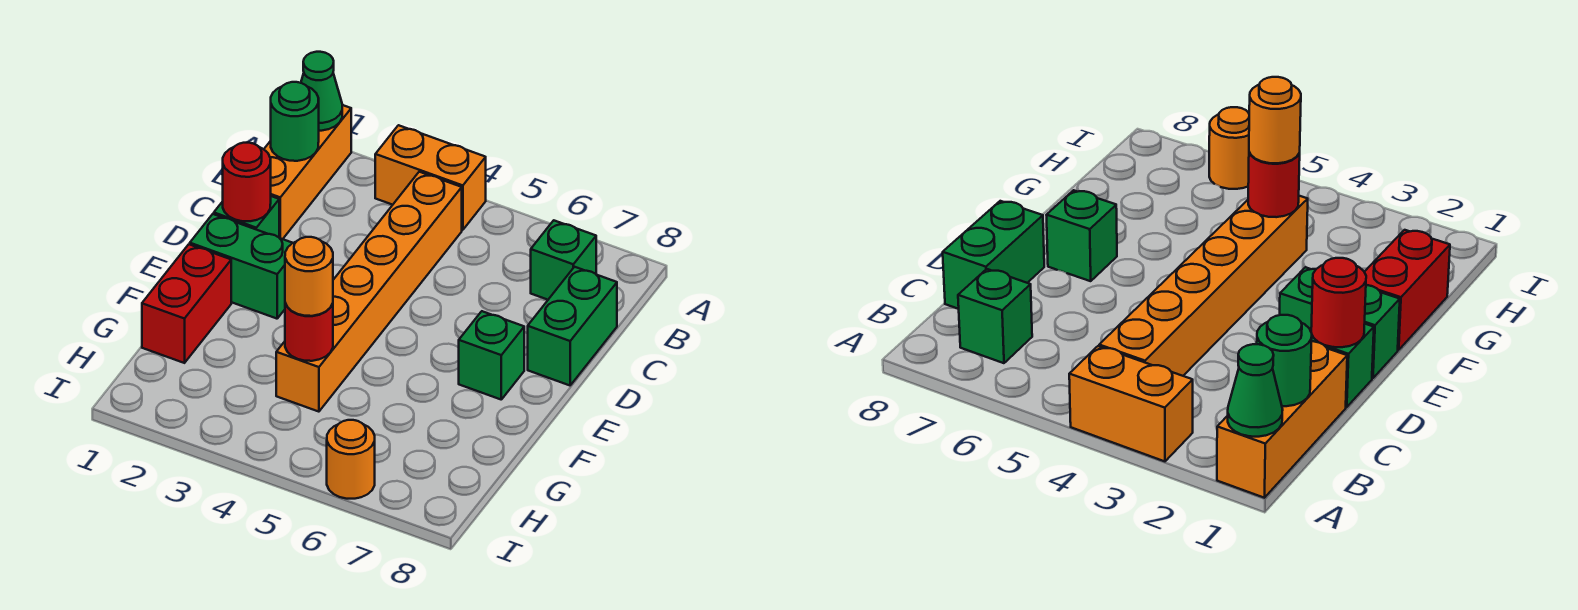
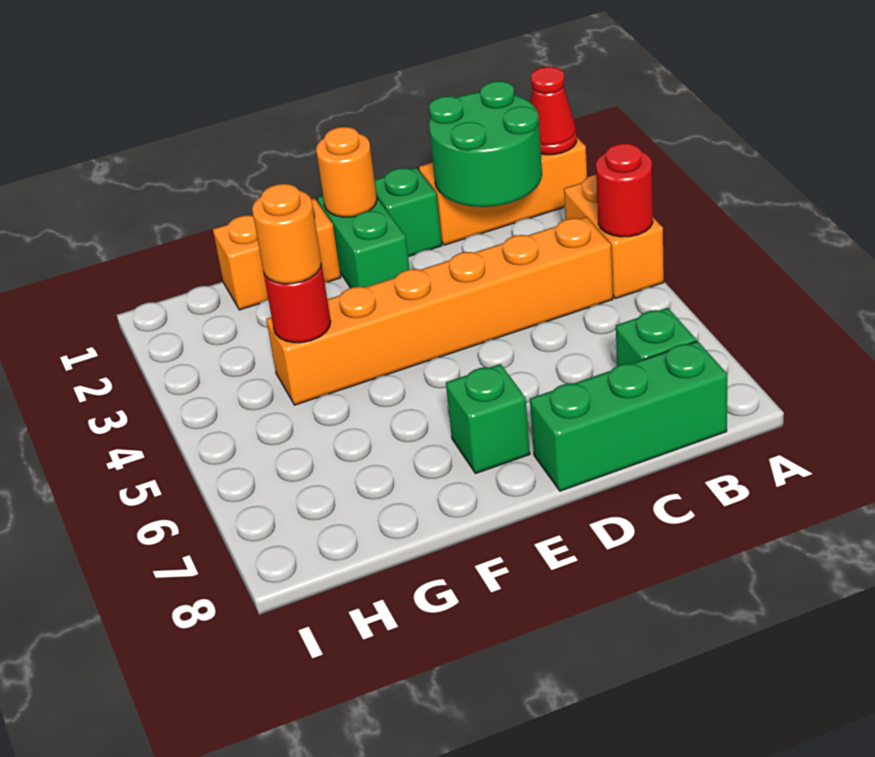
green 1x1 cone [301,52,342,131] -> red 1x1 cone [530,66,577,155]
green 1x1 round brick [271,82,319,161] -> green 2x2 round brick [429,81,542,207]
green 1x2 brick [528,267,617,385] -> green 1x3 brick [530,341,727,491]
red 1x1 round brick [223,143,271,221] -> red 1x1 round brick moved to [596,143,653,237]
red 1x2 brick [142,244,231,363] -> orange 1x2 brick [213,198,341,310]
orange 1x1 round brick [327,420,375,499] -> orange 1x1 round brick moved to [316,127,377,217]

